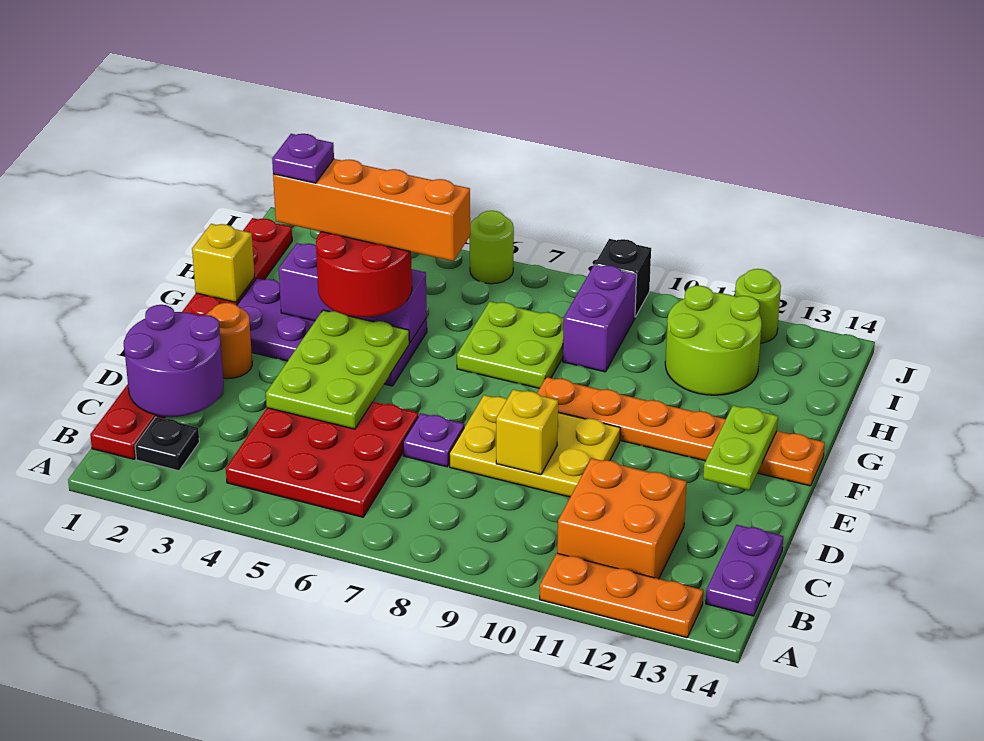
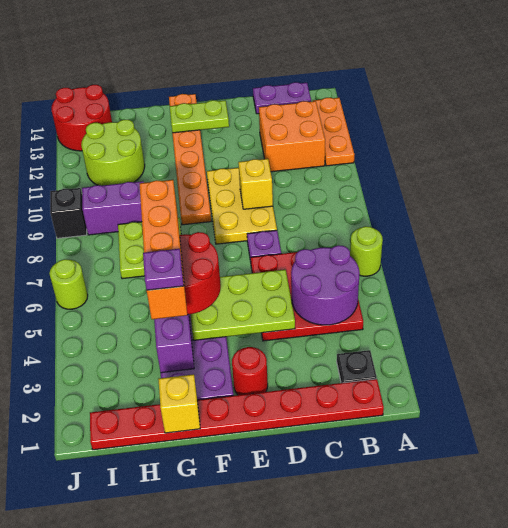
purple 2x2 round brick [124,305,224,417] -> purple 2x2 round brick moved to [291,245,360,325]
orange 1x1 round brick [206,303,252,379] -> red 1x1 round brick [232,347,268,395]
none -> red 2x2 round brick [51,85,112,151]
lime 1x1 round brick [735,269,781,343] -> lime 1x1 round brick moved to [350,226,383,276]

